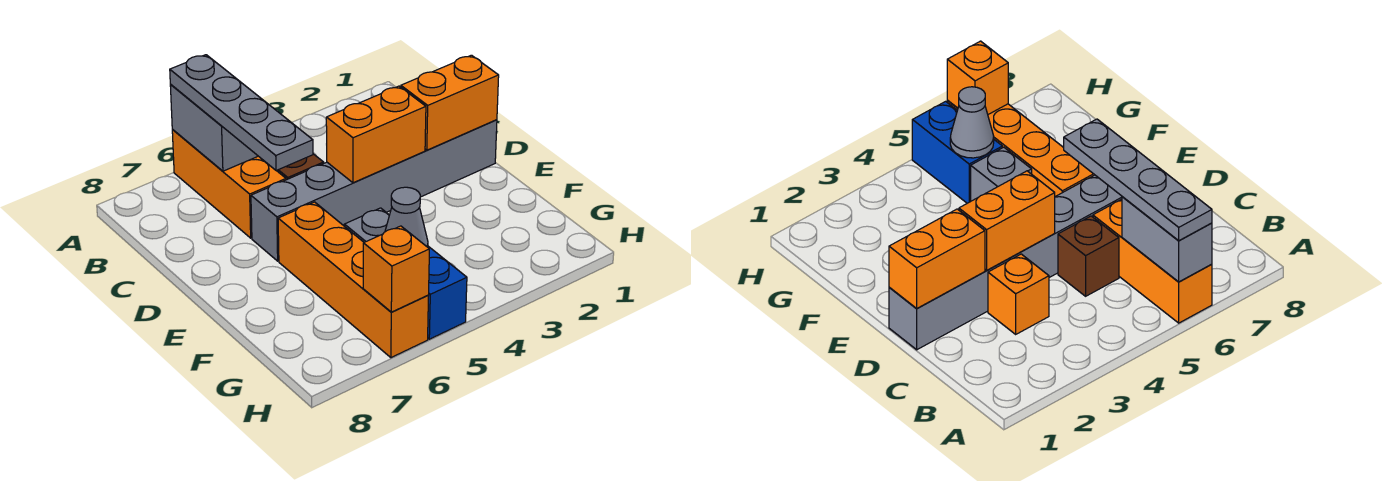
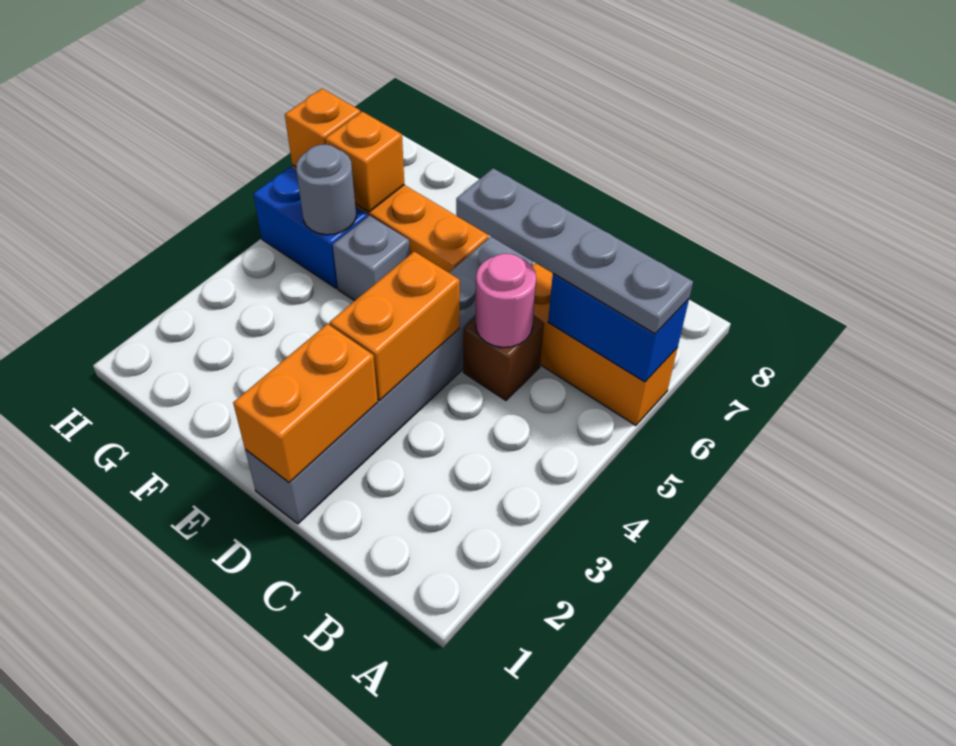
grey 1x2 brick [170,85,258,171] -> blue 1x2 brick [548,274,689,382]
orange 1x1 brick [988,254,1049,334] -> orange 1x1 brick moved to [325,112,404,212]
none -> pink 1x1 round brick [475,254,536,347]
grey 1x1 cone [385,187,428,247] -> grey 1x1 round brick [296,145,356,235]

